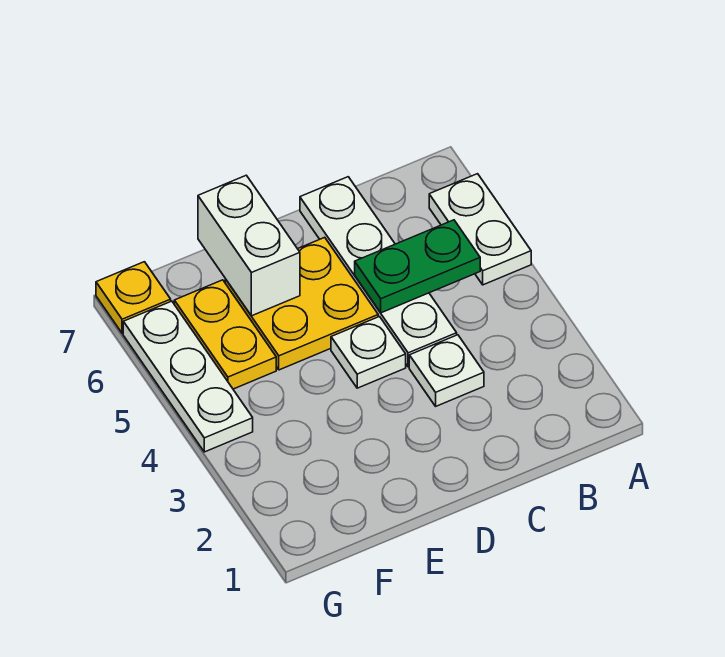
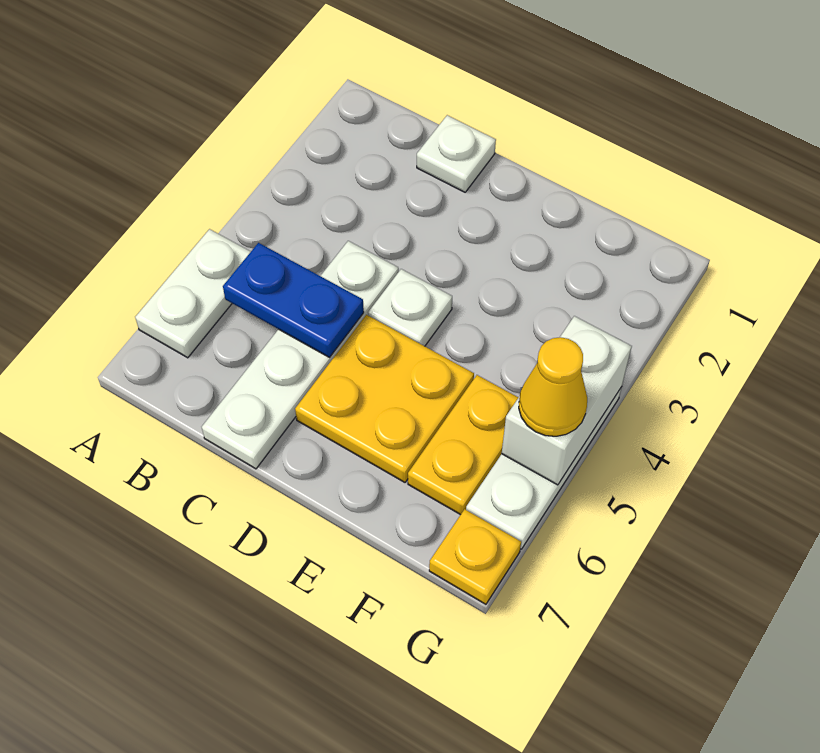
green 1x2 plate [355,220,480,313] -> blue 1x2 plate [223,243,364,357]
white 1x1 plate [409,335,484,406] -> white 1x1 plate moved to [417,115,496,192]
white 1x2 brick [198,175,300,316] -> white 1x2 brick moved to [502,316,632,485]
none -> yellow 1x1 cone [519,337,587,436]

